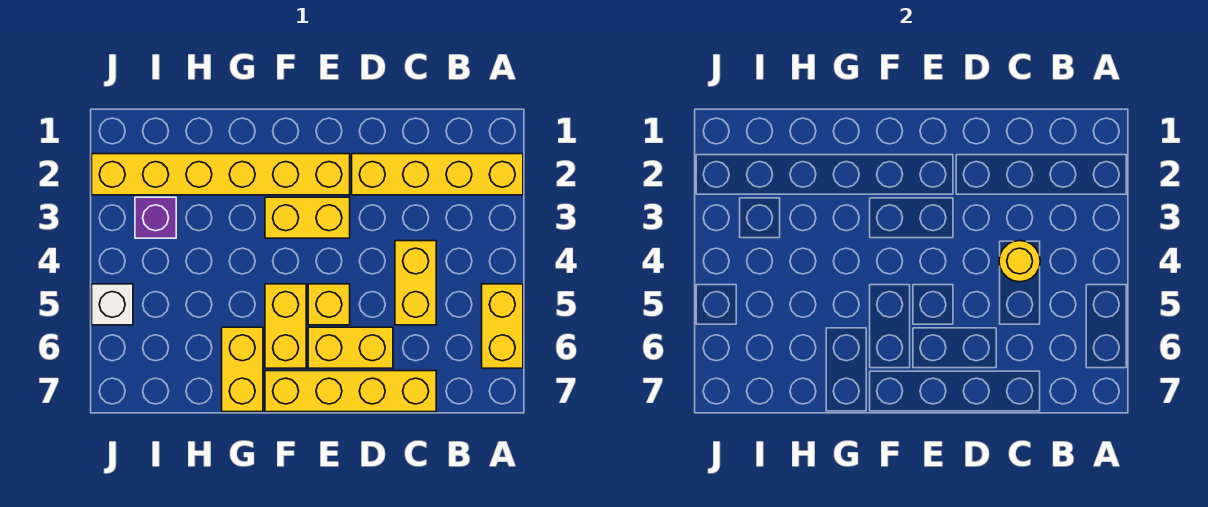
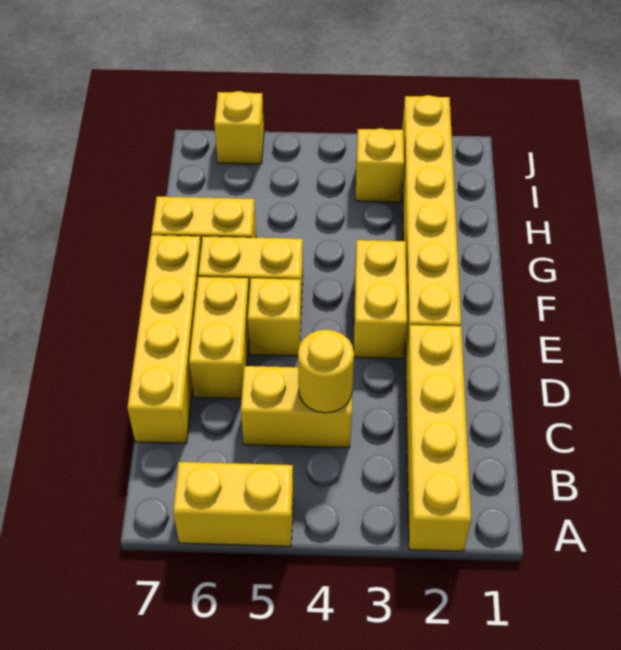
purple 1x1 brick [135,197,176,238] -> yellow 1x1 brick [356,128,404,202]
white 1x1 brick [92,284,133,325] -> none
none -> yellow 1x1 brick [214,91,264,164]

